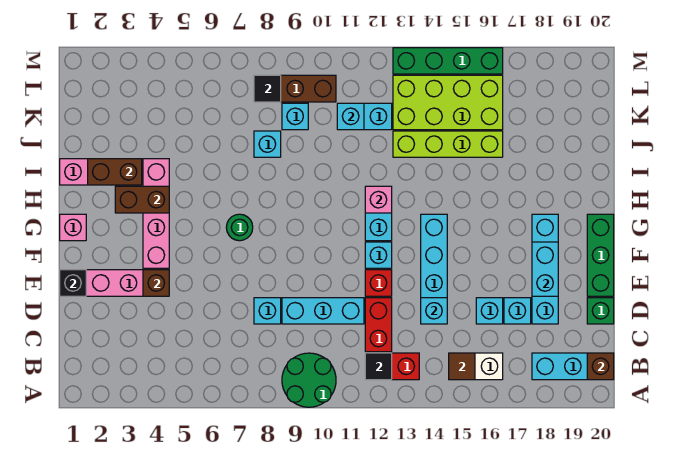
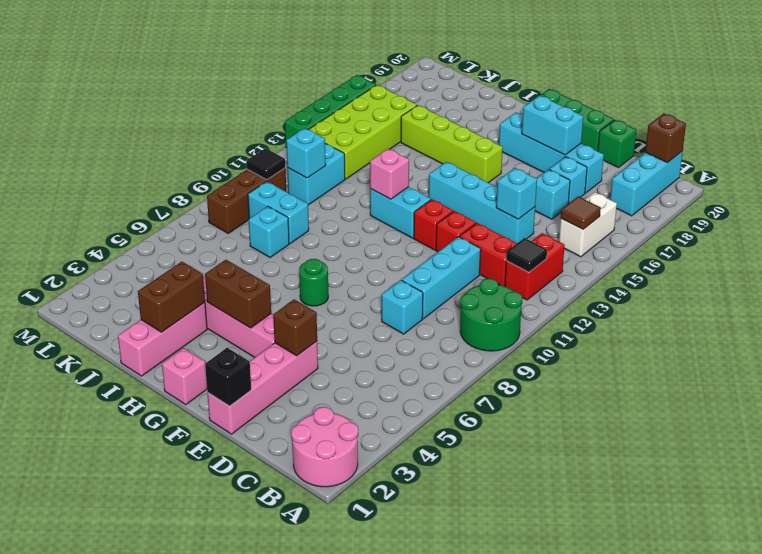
none -> pink 2x2 round brick [291,407,358,487]
cyan 1x1 brick [365,242,392,268] -> red 1x1 brick [414,199,453,250]
brown 1x2 brick [115,186,169,213] -> brown 1x2 brick turned to [205,260,271,328]
lime 1x4 brick [393,131,503,157] -> lime 1x4 brick turned to [401,105,503,183]
cyan 1x1 brick [282,103,308,130] -> cyan 1x2 brick [248,182,309,244]
black 1x1 tile [254,75,281,102] -> black 1x1 tile moved to [247,148,285,180]

